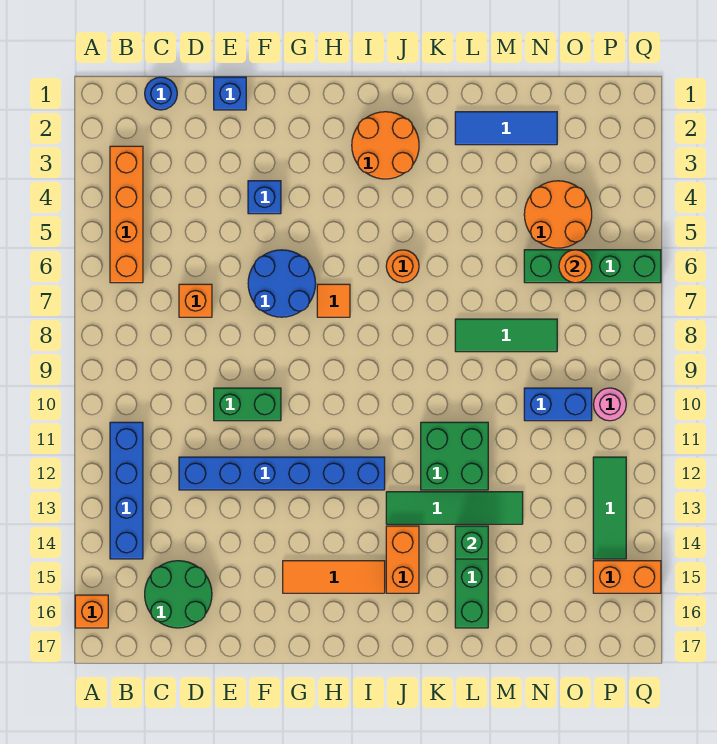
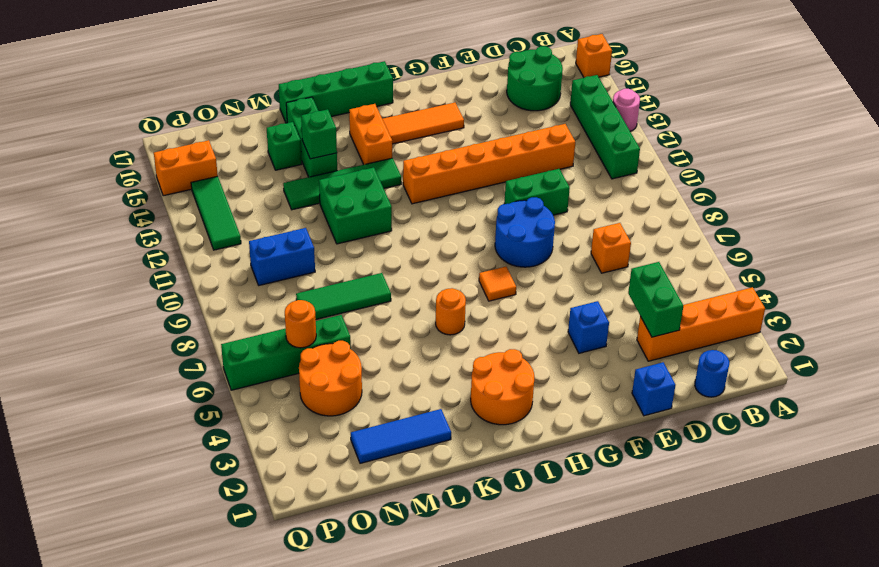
orange 1x4 brick [110,146,143,283] -> orange 1x4 brick turned to [637,287,765,361]
blue 1x4 brick [110,422,143,559] -> green 1x4 brick [570,75,640,179]
none -> green 1x2 brick [628,262,684,337]
blue 1x6 brick [179,457,385,490] -> orange 1x6 brick [403,124,575,204]
blue 2x2 round brick [248,250,316,317] -> blue 2x2 round brick moved to [495,197,555,267]
none -> green 1x4 brick [279,61,393,123]
none -> green 1x1 brick [267,122,302,170]
pink 1x1 round brick [594,388,626,421] -> pink 1x1 round brick moved to [613,89,640,131]

